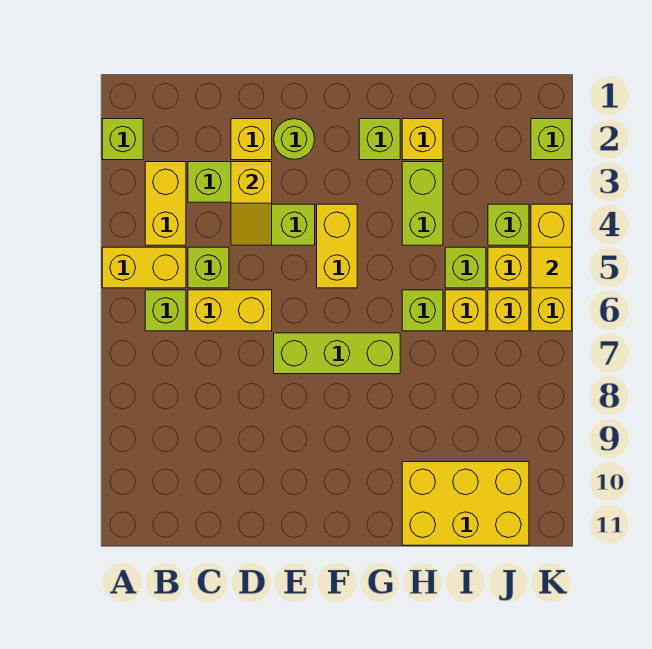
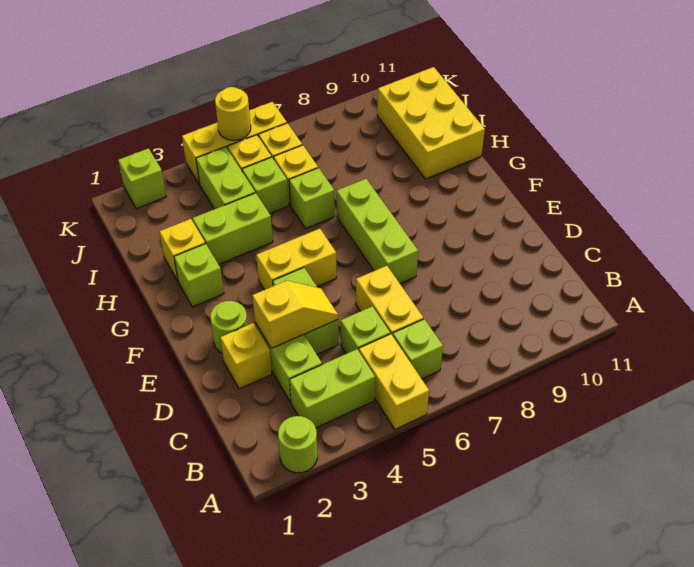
lime 1x1 brick [102,119,143,160] -> lime 1x1 round brick [278,416,317,473]
yellow 1x2 brick [145,162,186,245] -> lime 1x2 brick [290,349,375,428]
lime 1x1 brick [488,204,529,245] -> lime 1x2 brick [196,147,255,209]
yellow 1x1 tile [531,247,572,288] -> yellow 1x1 round brick [215,87,251,140]

